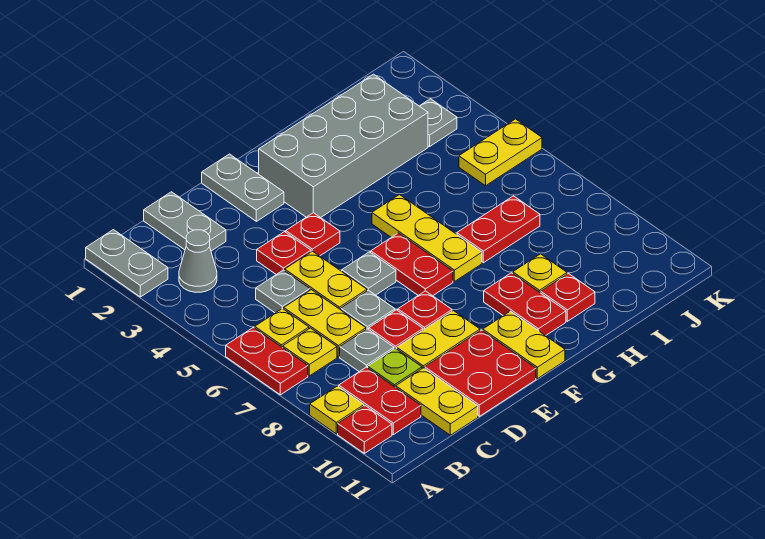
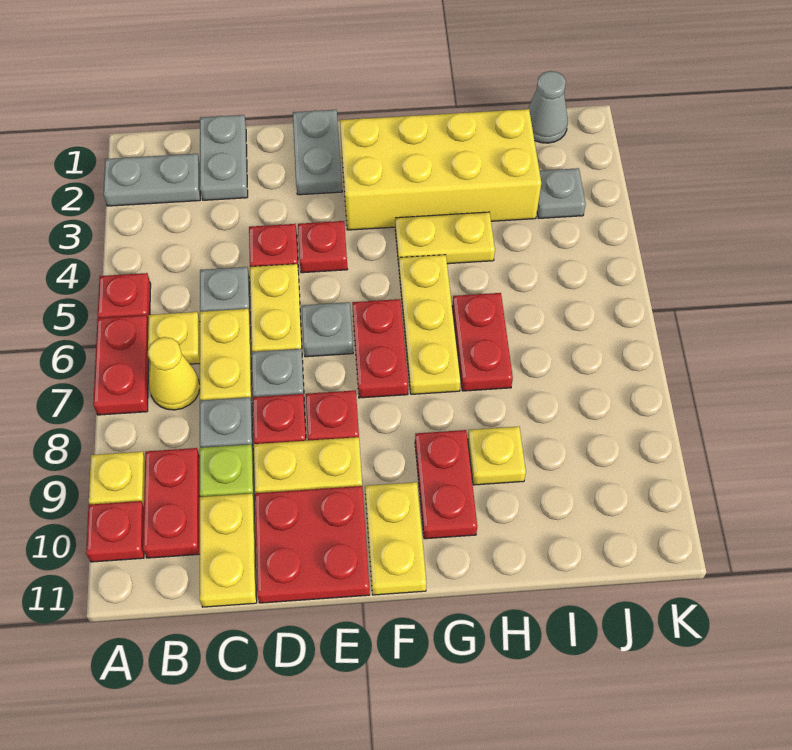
grey 1x2 plate [86,230,168,297] -> grey 1x2 plate turned to [104,154,200,206]
grey 1x1 cone [179,230,217,292] -> grey 1x1 cone moved to [528,71,568,143]
yellow 1x1 plate [283,328,337,376] -> yellow 1x1 cone [148,337,200,410]
grey 2x4 brick [259,74,428,218] -> yellow 2x4 brick [340,109,541,230]
red 1x2 plate [457,196,540,263] -> red 1x2 plate turned to [452,293,513,391]
red 1x1 plate [541,274,595,321] -> red 1x1 plate moved to [98,273,151,322]
yellow 1x2 plate [459,119,542,186] -> yellow 1x2 plate moved to [395,212,495,264]

